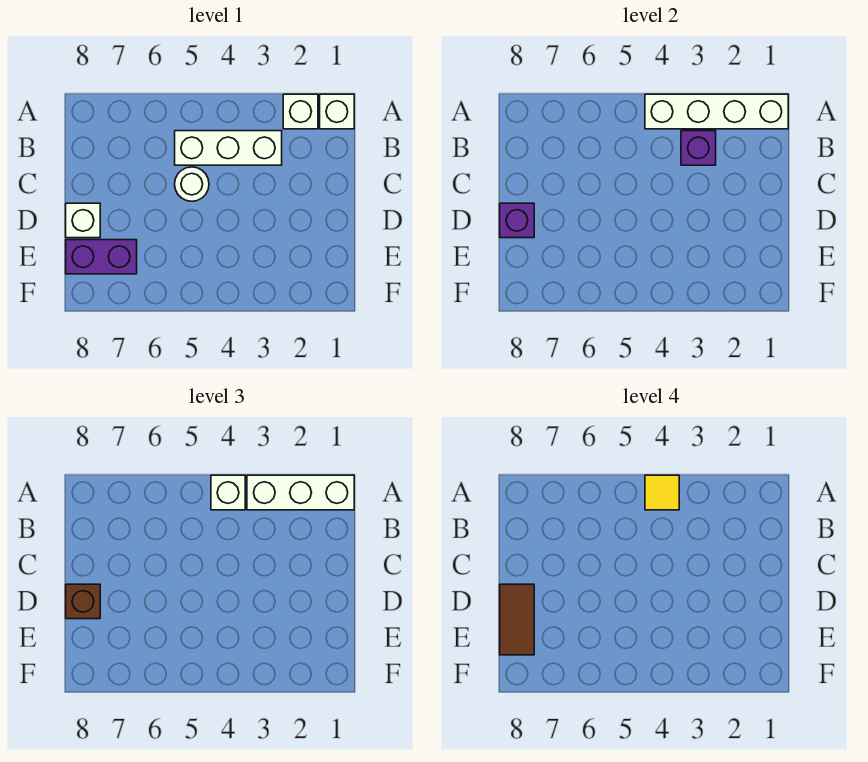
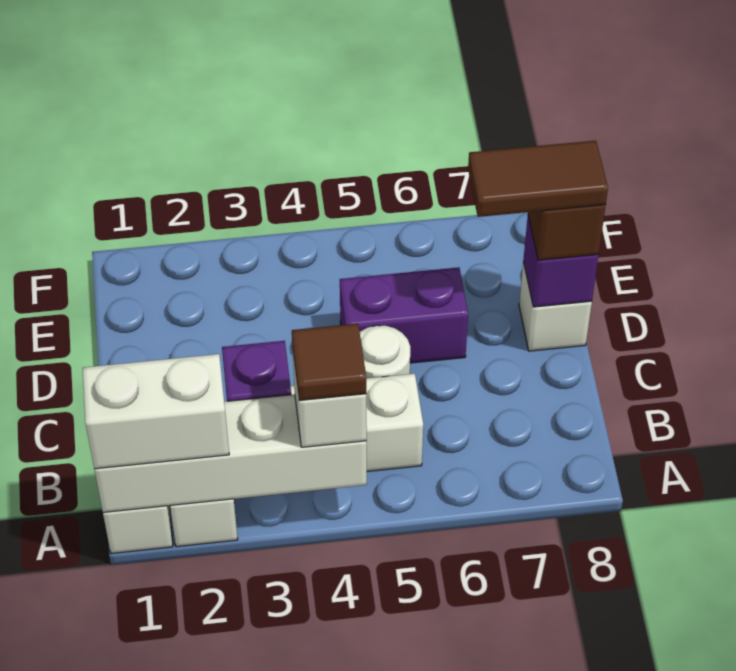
white 1x3 brick [247,475,354,510] -> white 1x2 brick [83,354,229,469]
yellow 1x1 tile [645,475,679,510] -> brown 1x1 tile [292,324,366,400]
brown 1x2 tile [500,584,534,655] -> brown 1x2 tile turned to [468,141,608,217]
purple 1x2 brick [66,240,137,274] -> purple 1x2 brick moved to [340,267,468,363]

